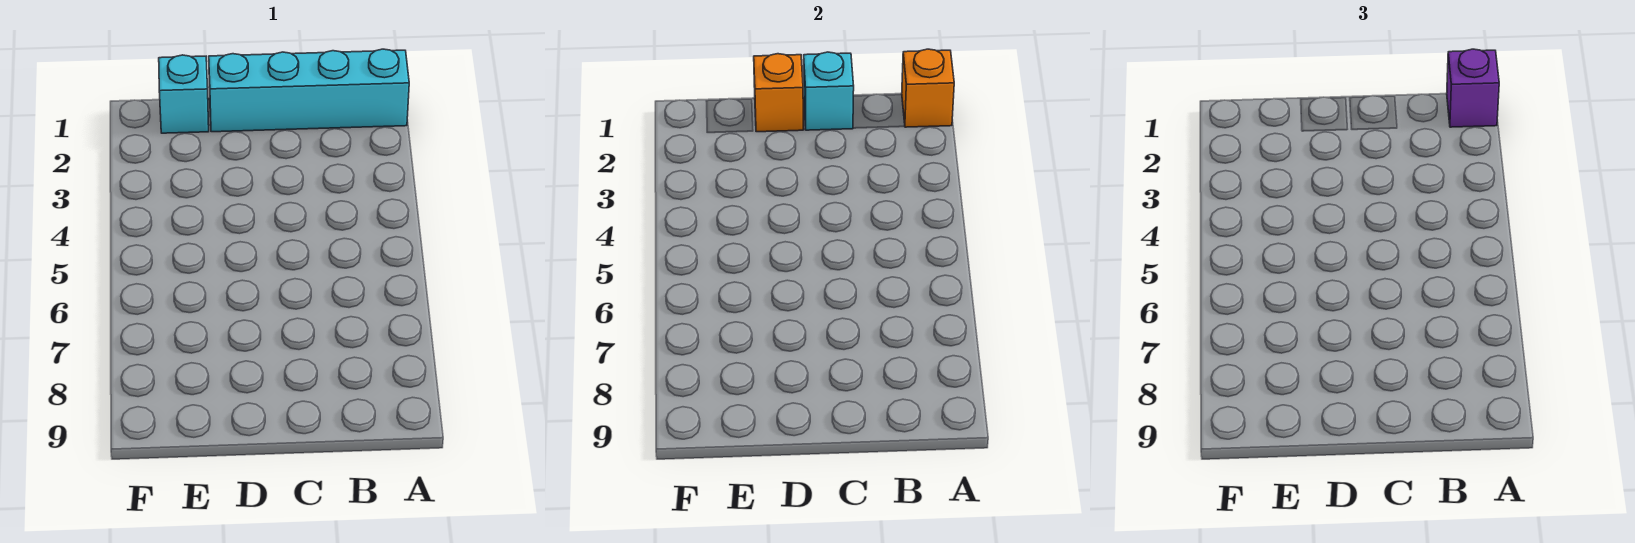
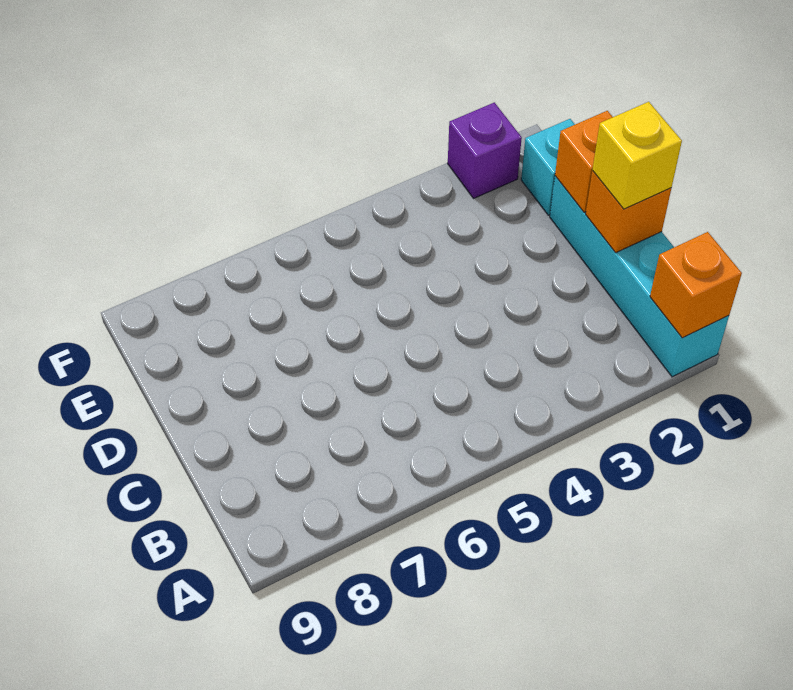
purple 1x1 brick [1447,49,1499,127] -> purple 1x1 brick moved to [448,102,522,199]
cyan 1x1 brick [804,52,854,130] -> orange 1x1 brick [586,171,671,253]
none -> yellow 1x1 brick [593,102,682,209]

